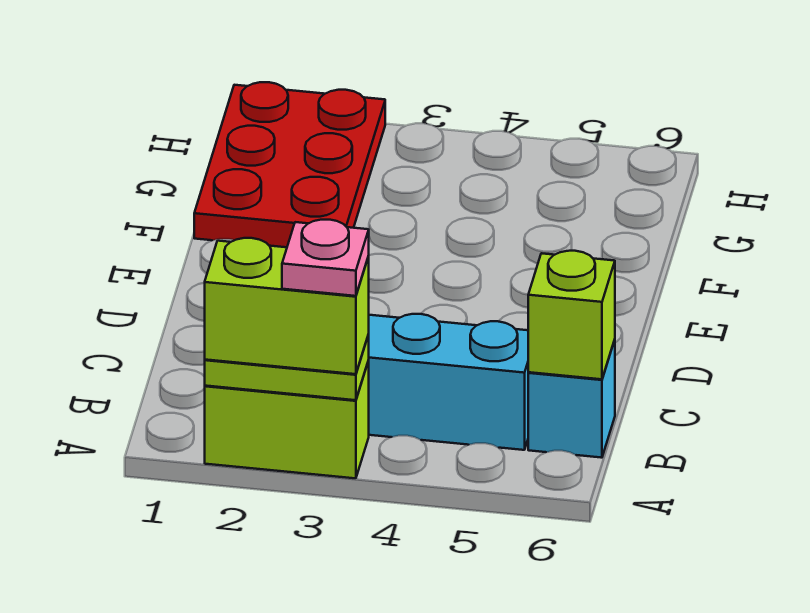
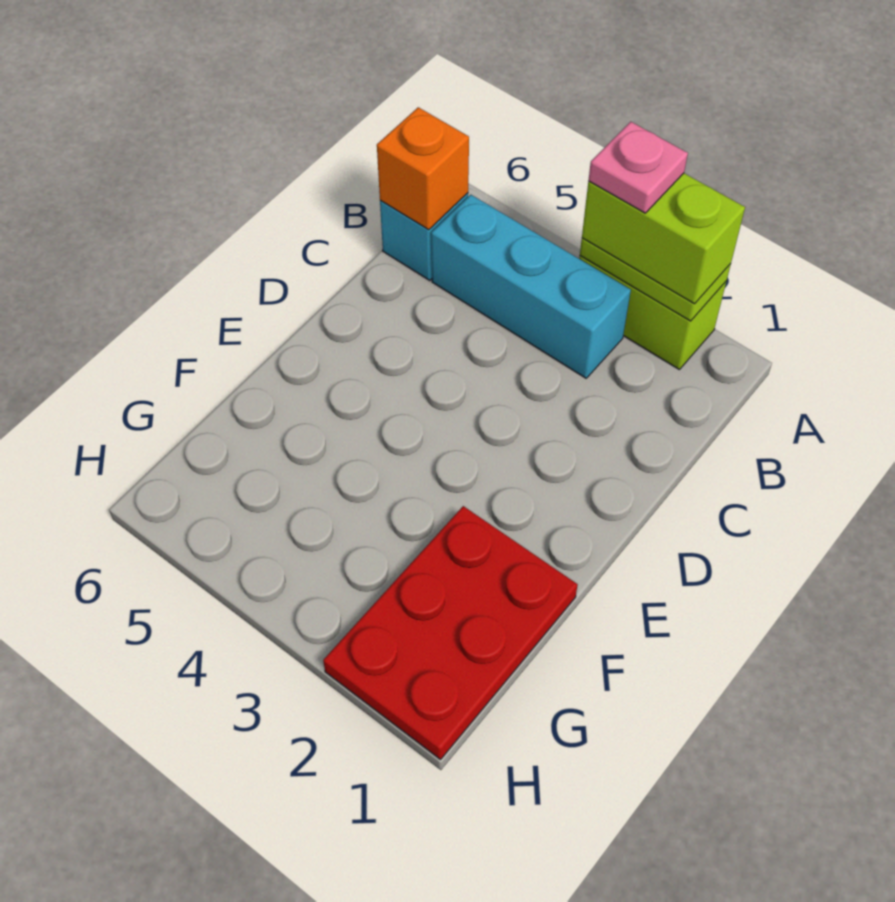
lime 1x1 brick [528,251,615,379] -> orange 1x1 brick [377,107,469,230]

